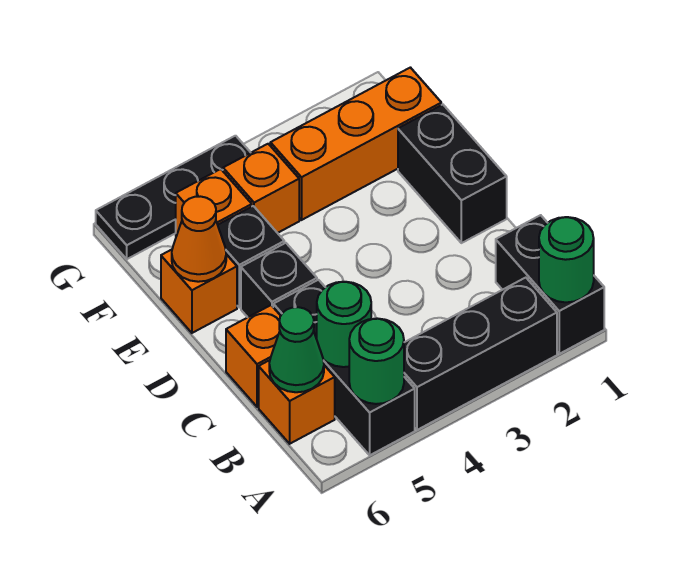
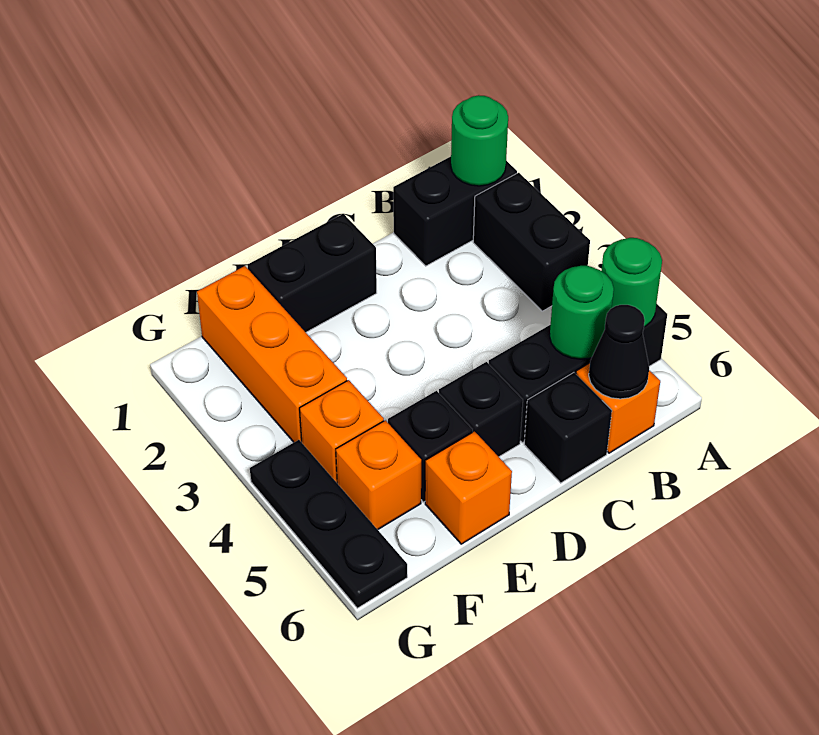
black 1x3 brick [404,278,557,430] -> black 1x2 brick [473,173,590,311]
green 1x1 cone [269,307,324,392] -> black 1x1 cone [589,305,649,399]
orange 1x1 brick [226,305,280,407] -> black 1x1 brick [524,373,612,483]
orange 1x1 cone [172,196,226,282] -> none

